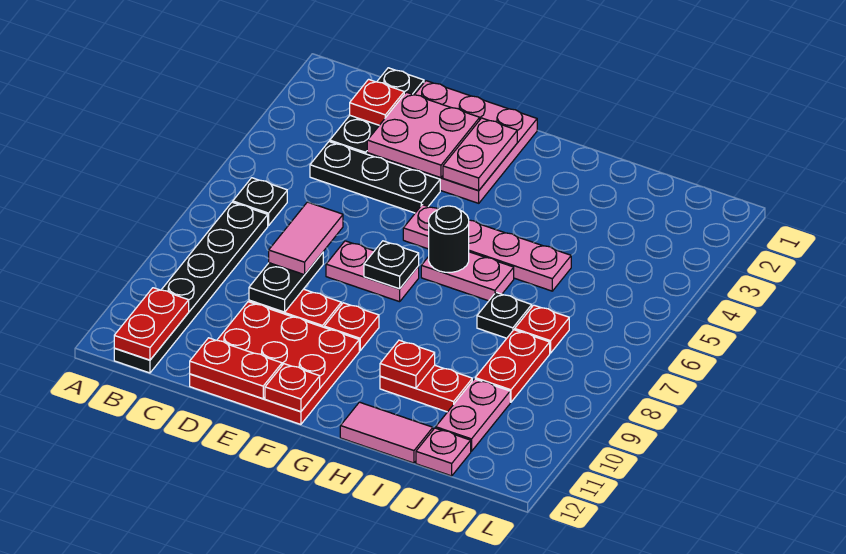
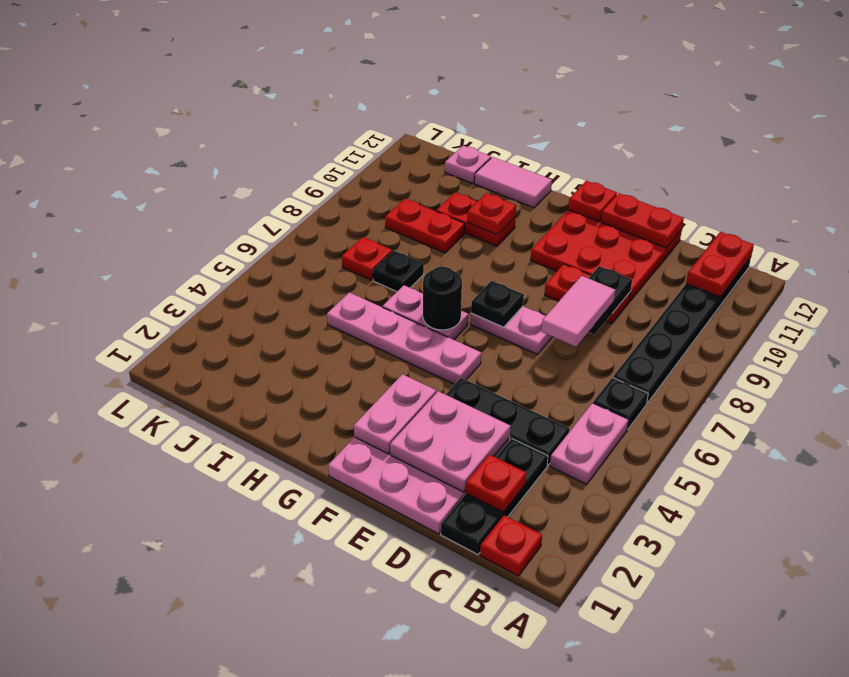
red 1x1 plate [324,303,379,351] -> red 1x1 plate moved to [480,515,542,576]
red 1x2 plate [475,330,550,402] -> red 1x2 plate turned to [385,199,465,253]
pink 1x2 plate [436,379,510,451] -> pink 1x2 plate moved to [550,403,629,484]

